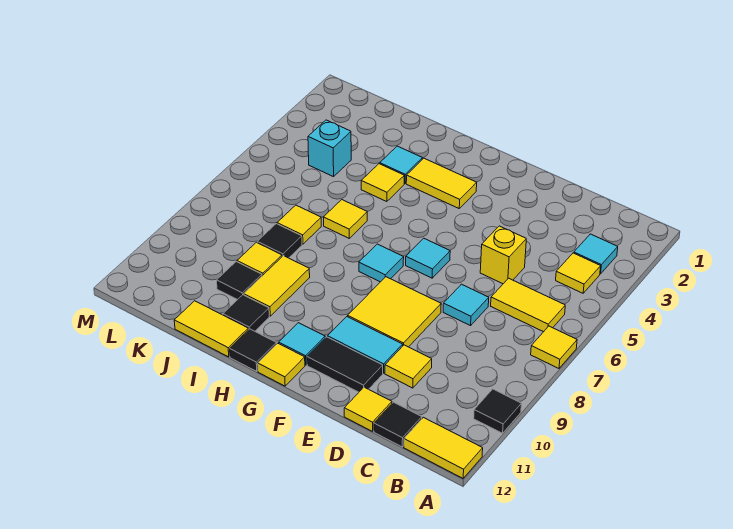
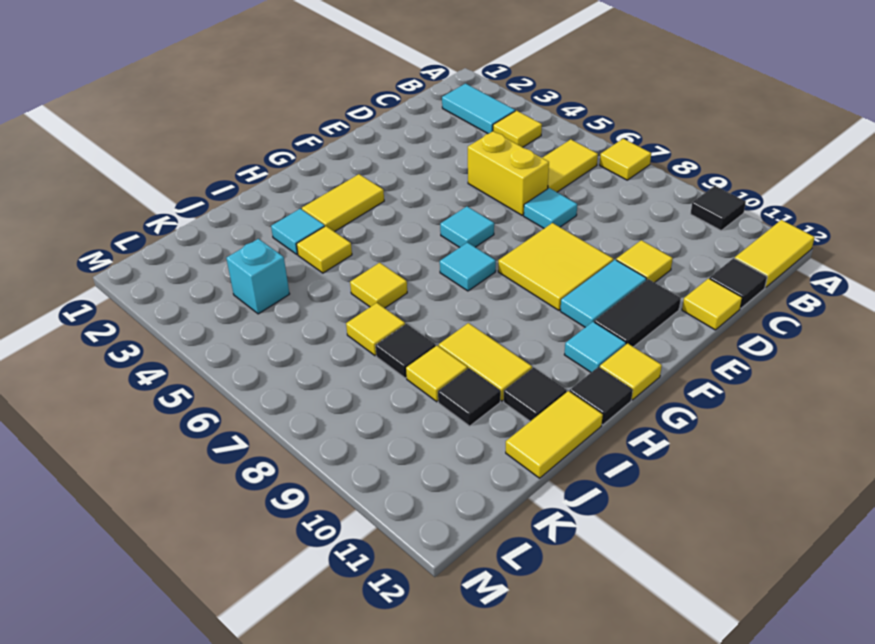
cyan 1x1 tile [574,234,618,274] -> cyan 1x2 tile [442,84,515,134]
yellow 1x1 brick [480,226,526,284] -> yellow 1x2 brick [468,131,549,215]

